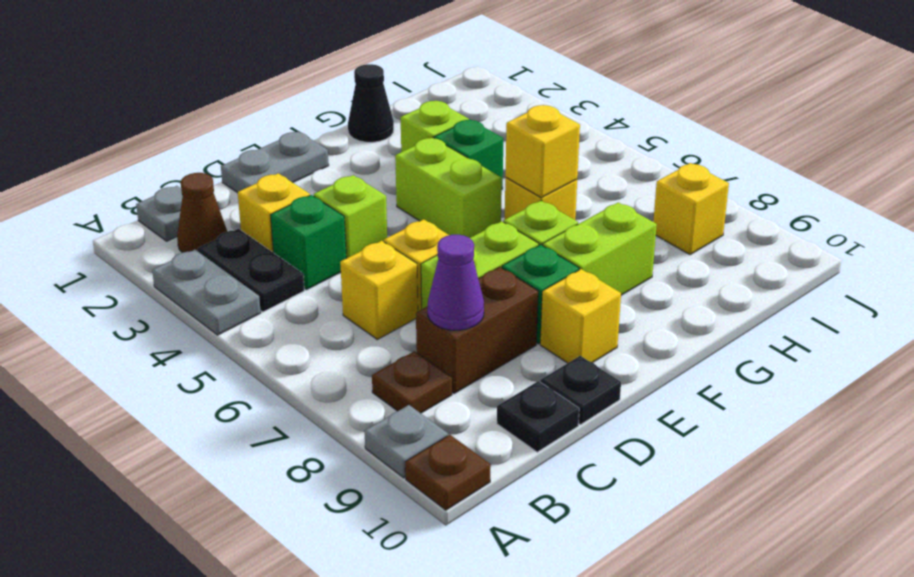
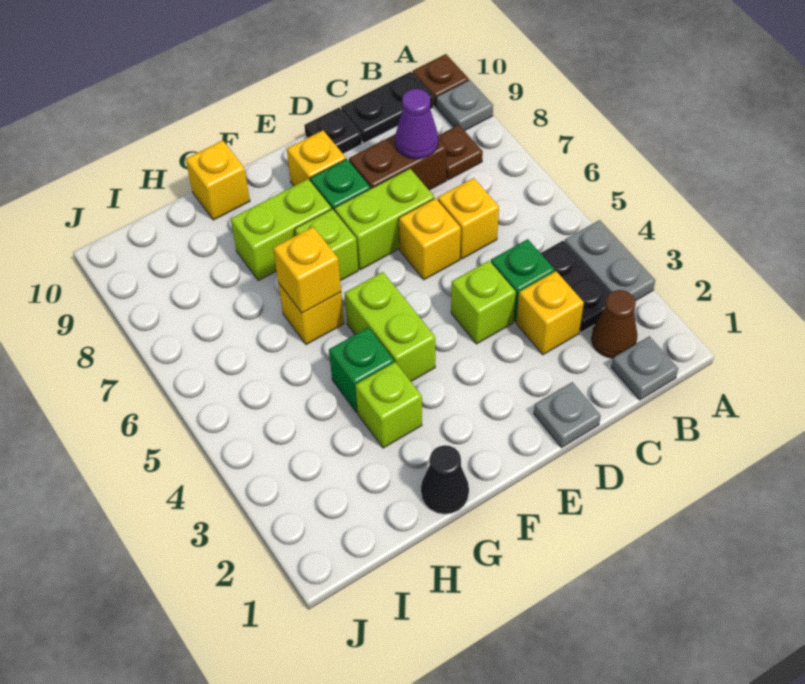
black 1x1 plate [497,381,579,452] -> black 1x2 plate [341,72,433,143]
grey 1x2 plate [221,131,329,193] -> grey 1x1 plate [534,382,601,448]
yellow 1x1 brick [653,163,729,255] -> yellow 1x1 brick moved to [186,141,250,220]

